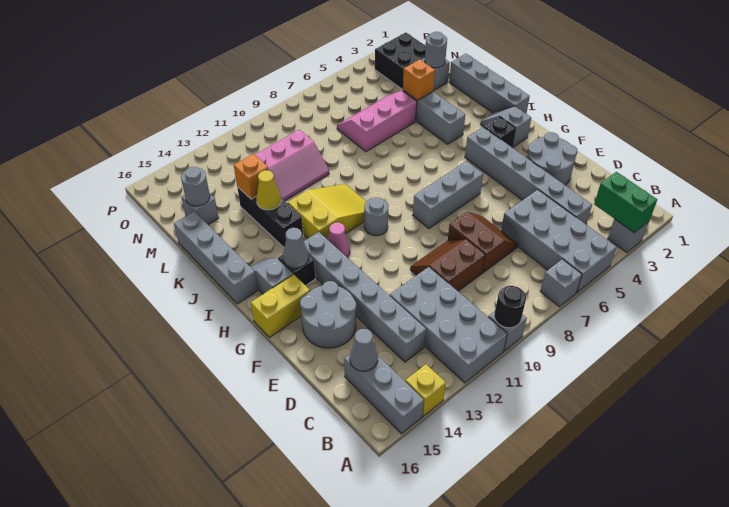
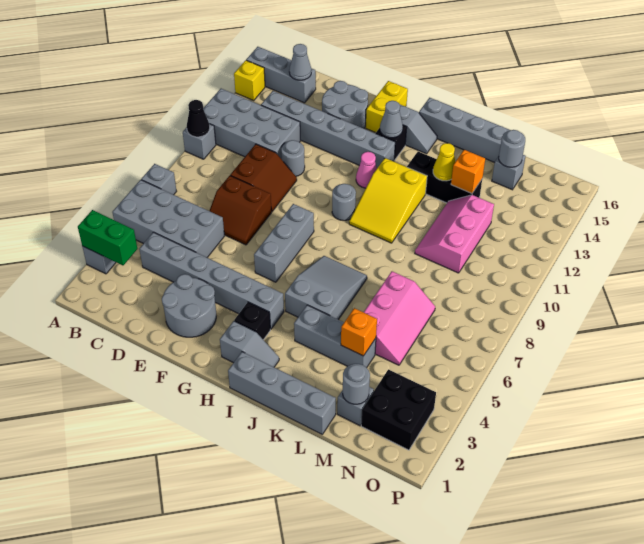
black 1x1 round brick [494,286,526,328] -> black 1x1 cone [187,100,210,137]
none -> grey 1x1 round brick [281,140,305,176]
none -> grey 2x3 slope [285,256,367,320]

